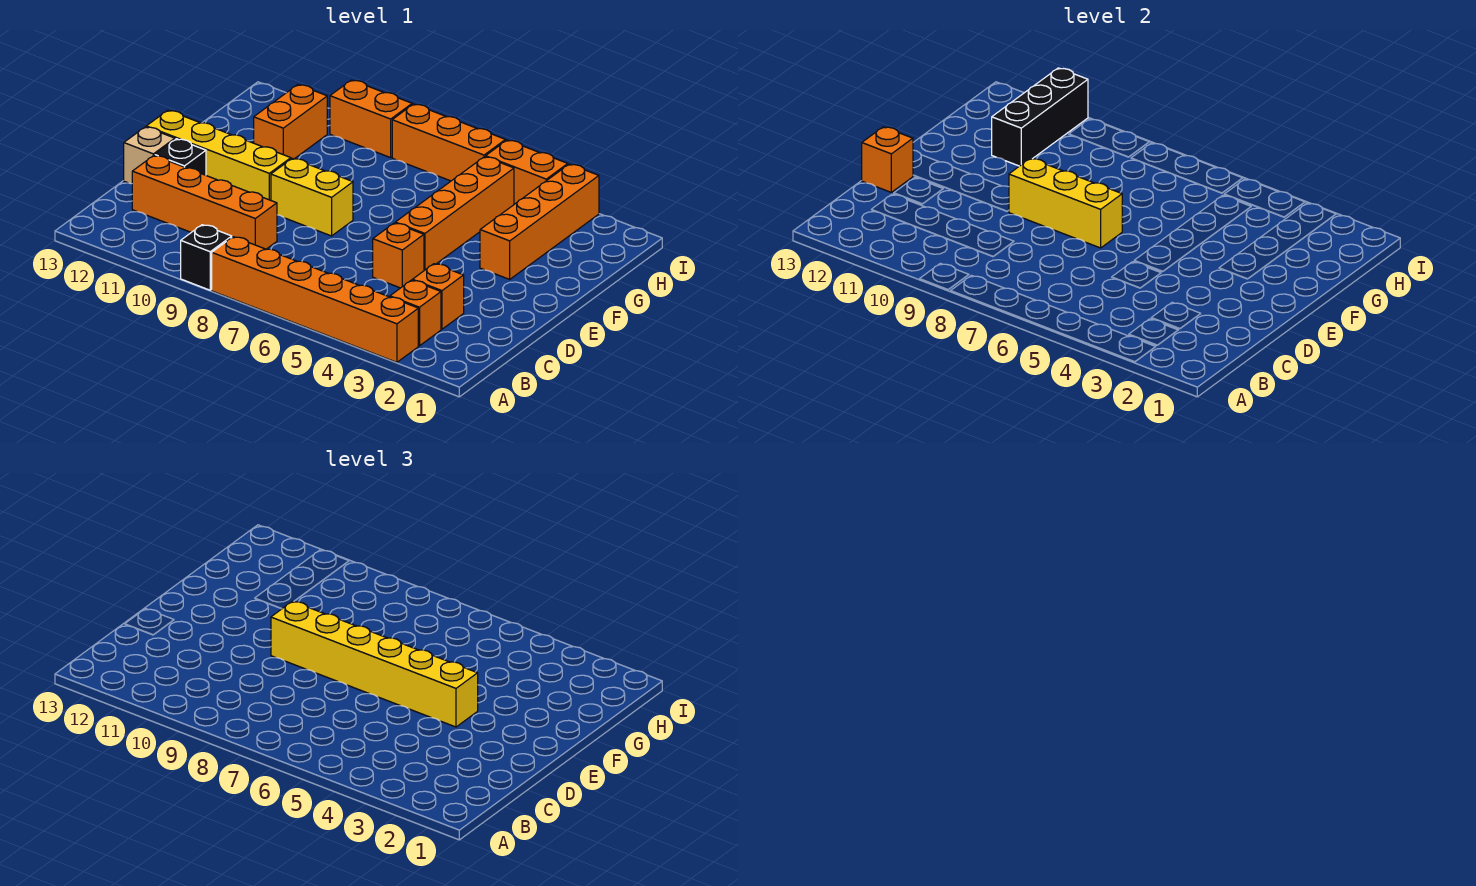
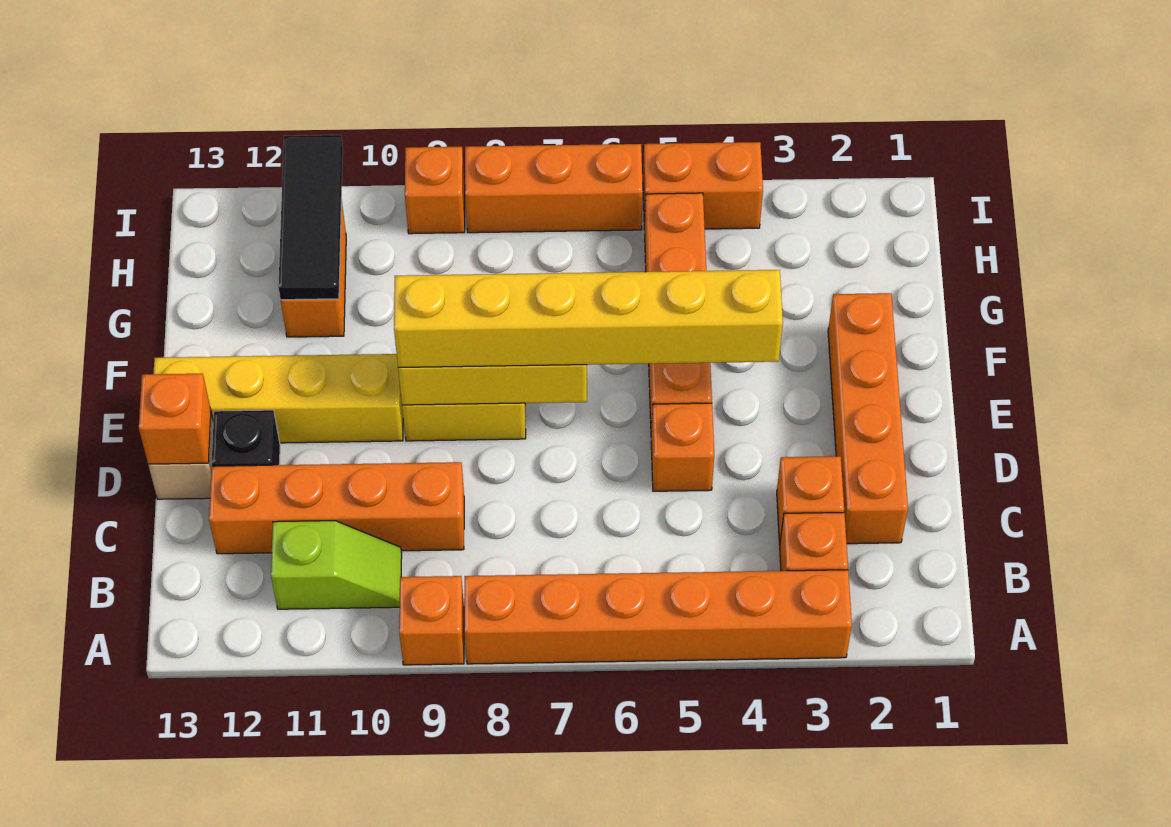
black 1x1 brick [181,225,232,290] -> orange 1x1 brick [399,576,464,665]
none -> lime 1x2 slope [271,521,402,609]
orange 1x4 brick [480,164,599,279] -> orange 1x4 brick moved to [828,293,908,544]
black 1x3 brick [992,68,1088,166] -> black 1x3 tile [278,135,343,300]
orange 1x2 brick [330,80,412,158] -> orange 1x1 brick [405,147,465,234]

